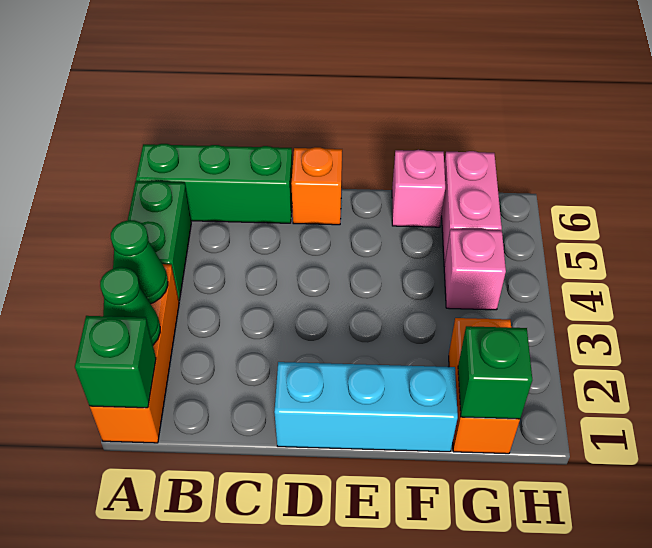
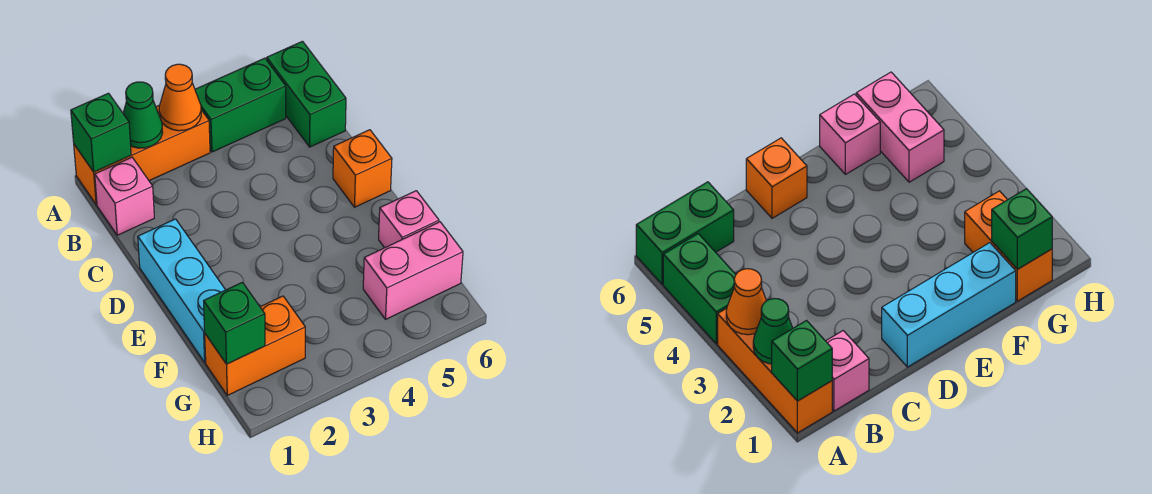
green 1x1 cone [111,220,168,304] -> orange 1x1 cone [159,64,201,131]
green 1x3 brick [136,144,292,223] -> green 1x2 brick [267,41,346,147]
pink 1x1 brick [444,229,506,310] -> pink 1x1 brick moved to [95,157,154,235]

